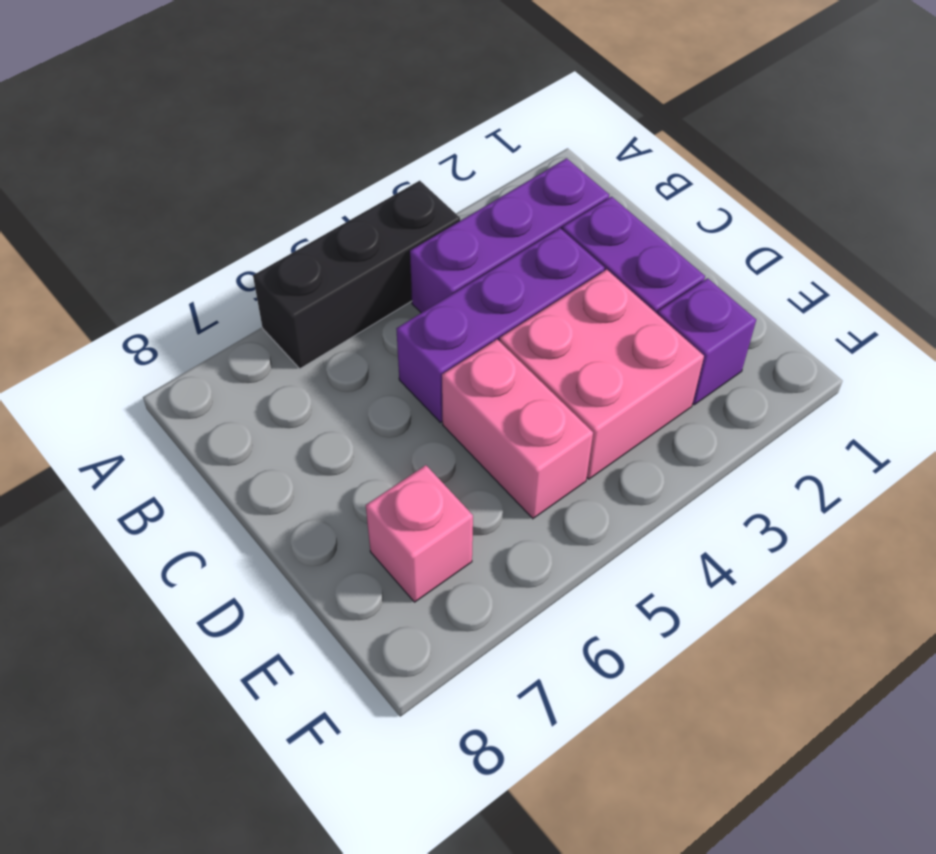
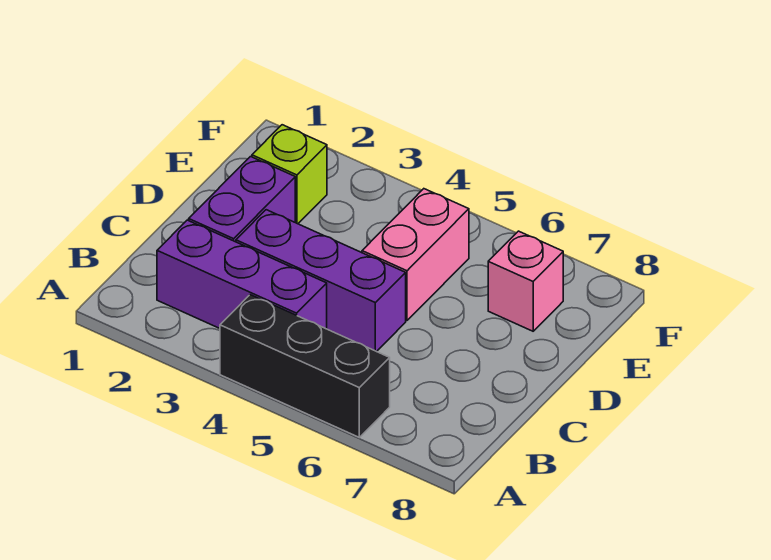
pink 2x2 brick [500,270,704,479] -> none
purple 1x1 brick [658,278,756,405] -> lime 1x1 brick [252,125,327,224]

